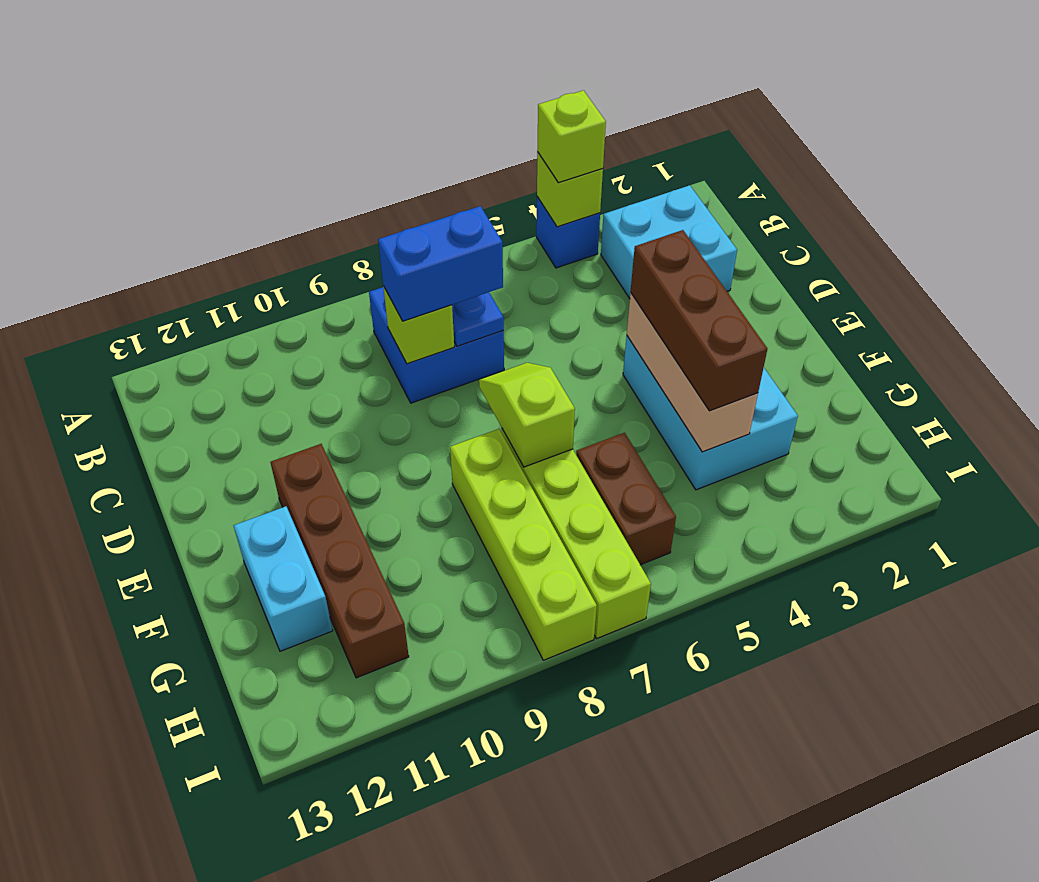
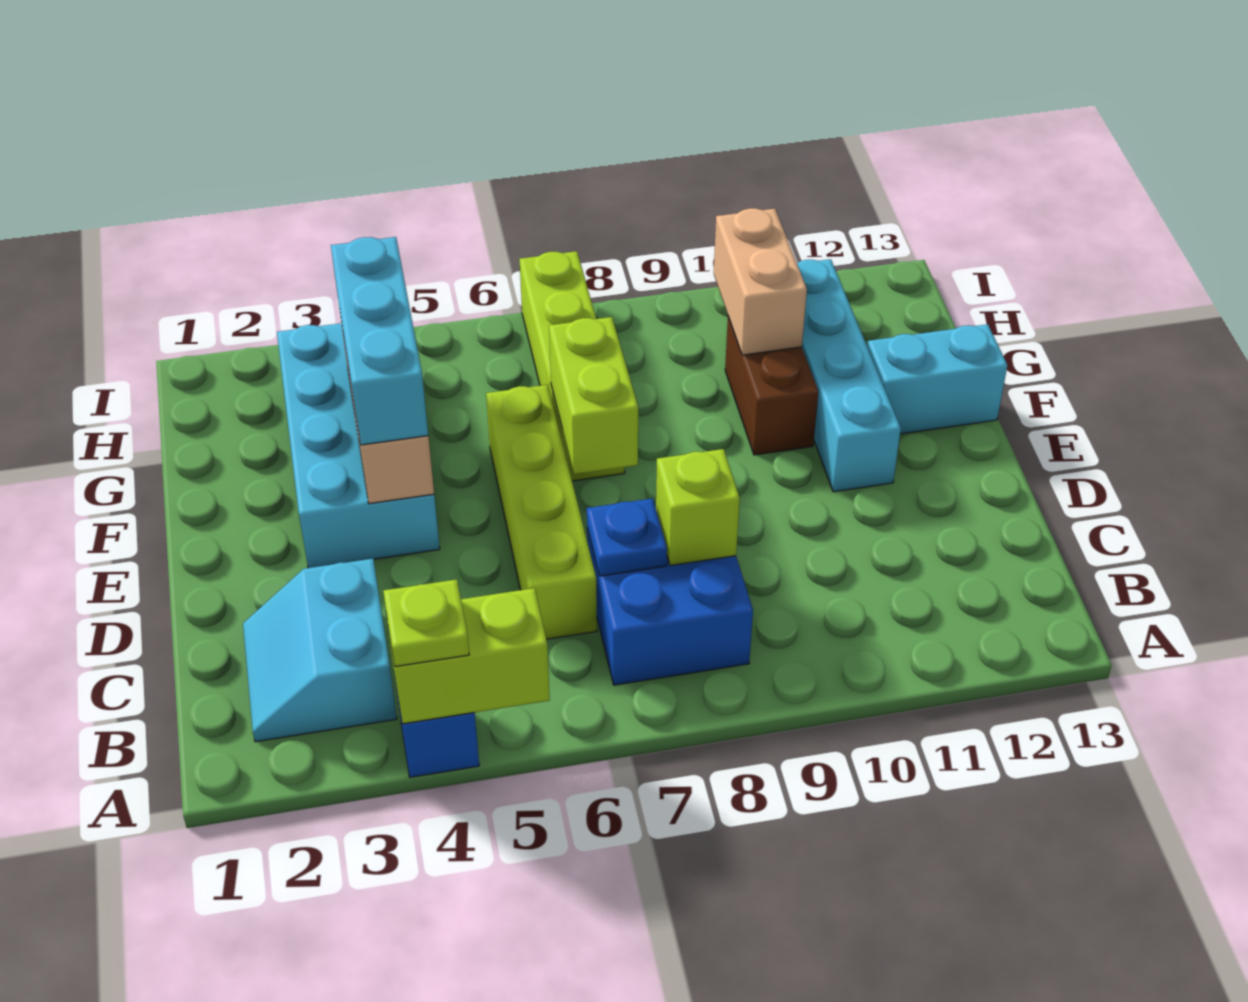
lime 1x1 brick [537,152,603,227] -> lime 1x2 brick [387,588,550,724]
lime 1x1 brick [537,90,606,183] -> lime 1x1 plate [383,579,469,667]
cyan 2x2 brick [601,185,737,298] -> cyan 2x2 slope [243,559,397,742]
blue 1x2 brick [378,206,503,321] -> none
cyan 2x3 brick [623,336,798,490] -> cyan 2x4 brick [277,323,440,568]
brown 1x3 brick [631,230,767,411] -> cyan 1x3 brick [331,237,428,445]
lime 1x2 slope [479,363,575,467] -> lime 1x2 brick [549,317,638,474]
brown 1x4 brick [270,444,409,678] -> cyan 1x4 brick [797,259,901,492]
lime 1x4 brick [450,429,597,660] -> lime 1x4 brick moved to [486,385,597,639]
cyan 1x2 brick [234,506,333,651] -> cyan 1x2 brick turned to [867,324,1007,434]
brown 1x2 brick [576,433,676,565] -> brown 1x2 brick moved to [725,317,818,455]
none -> tan 1x2 brick [714,208,807,355]

